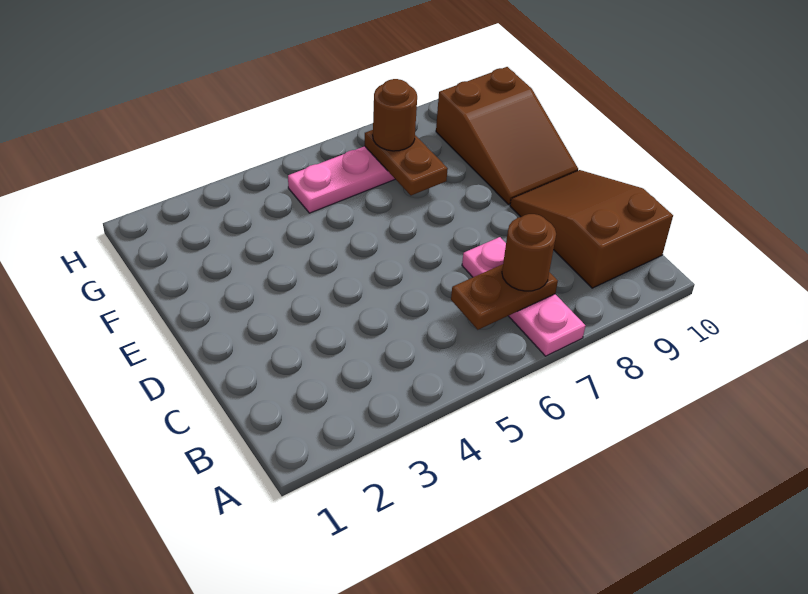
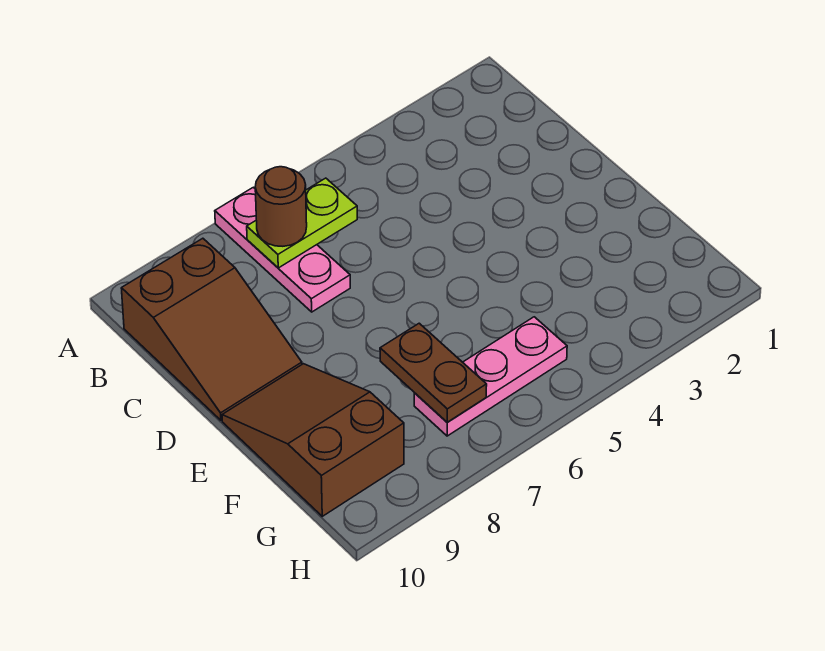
brown 1x2 plate [451,264,558,330] -> lime 1x2 plate [247,178,357,268]
brown 1x1 round brick [373,79,417,151] -> none

